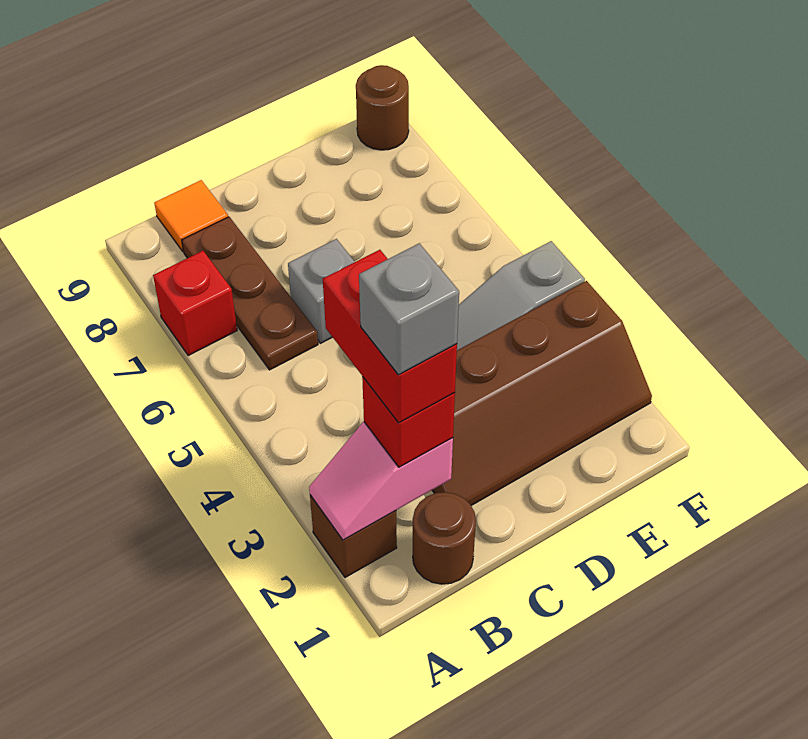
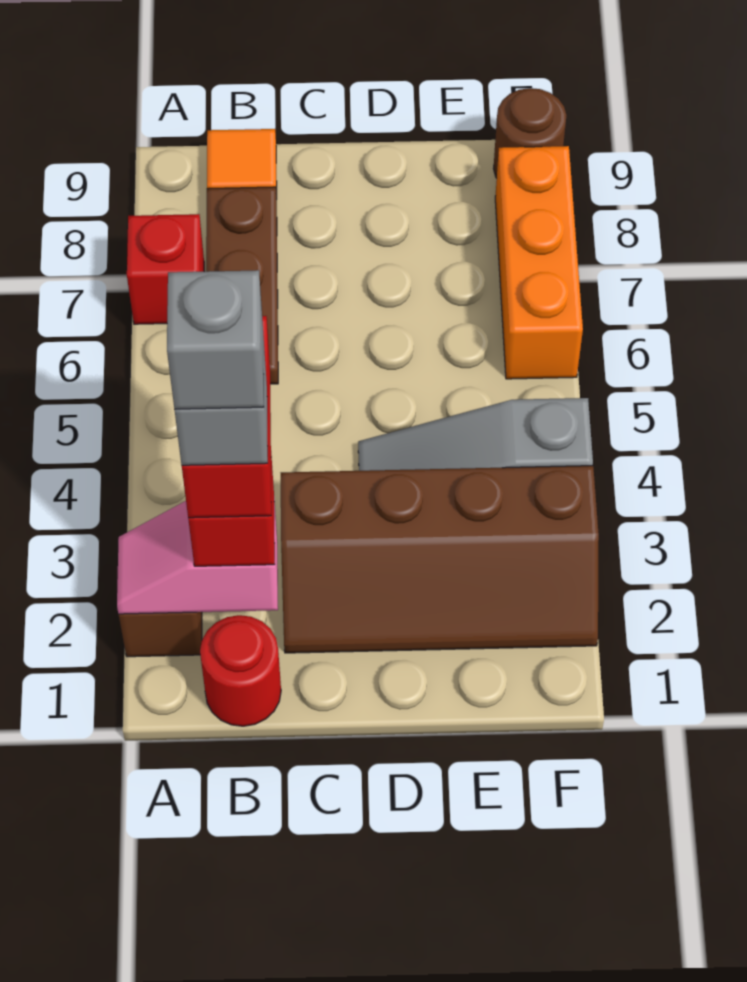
brown 1x1 round brick [413,492,476,584] -> red 1x1 round brick [200,615,281,726]
grey 1x1 brick [288,239,355,343] -> grey 1x1 brick moved to [167,270,264,409]
none -> orange 1x3 brick [495,146,583,379]

